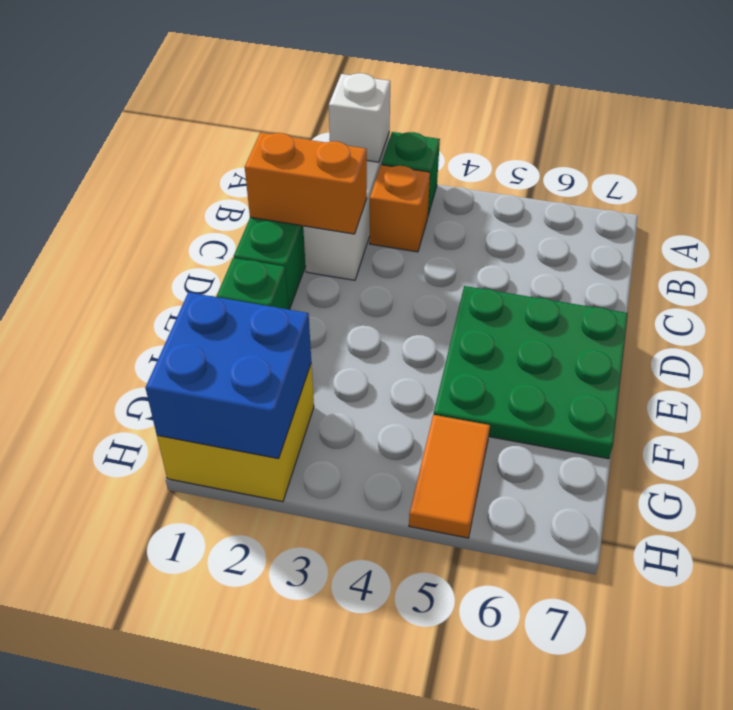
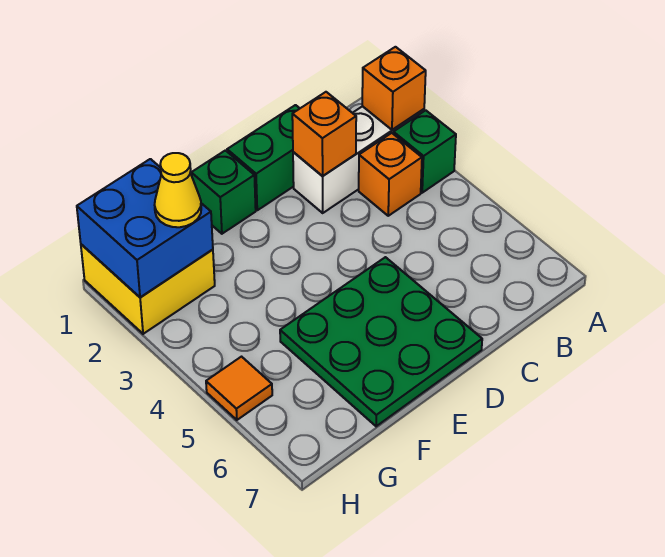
white 1x1 brick [329,73,390,162] -> orange 1x1 brick [362,47,426,130]
orange 1x2 brick [245,133,367,234] -> orange 1x1 brick [292,92,356,176]
none -> yellow 1x1 cone [155,153,201,227]
orange 1x2 tile [409,415,490,538] -> orange 1x1 tile [206,357,272,420]

